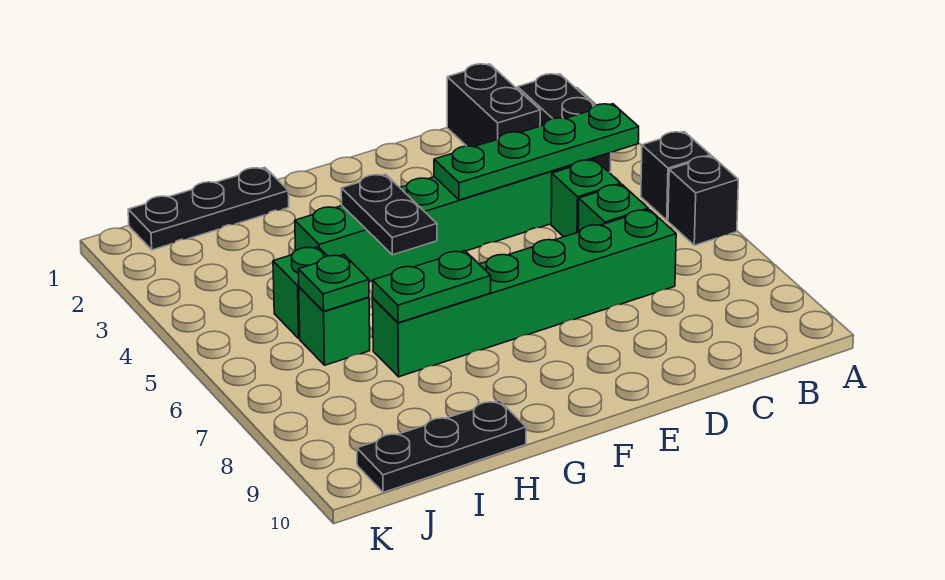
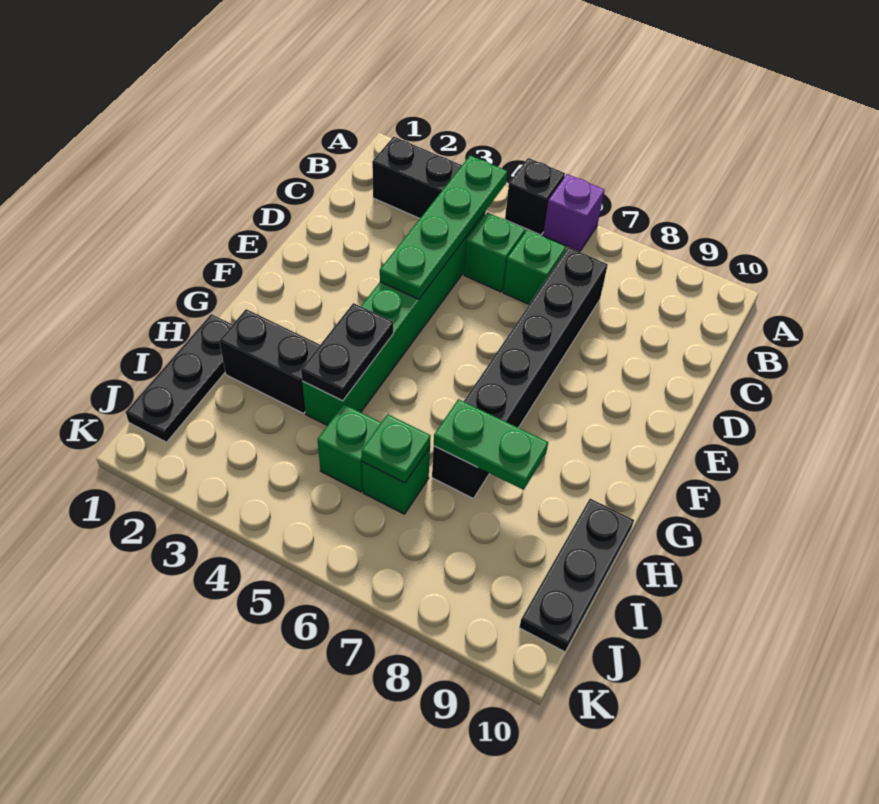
black 1x1 brick [668,156,738,245] -> purple 1x1 brick [543,174,605,252]
black 1x2 brick [447,64,540,147] -> black 1x2 brick moved to [219,309,320,413]
green 1x6 brick [373,210,676,377] -> black 1x6 brick [432,247,608,499]
black 1x2 plate [341,174,437,255] -> black 1x2 plate turned to [301,303,393,401]
green 1x2 plate [372,251,491,323] -> green 1x2 plate turned to [434,399,548,490]

